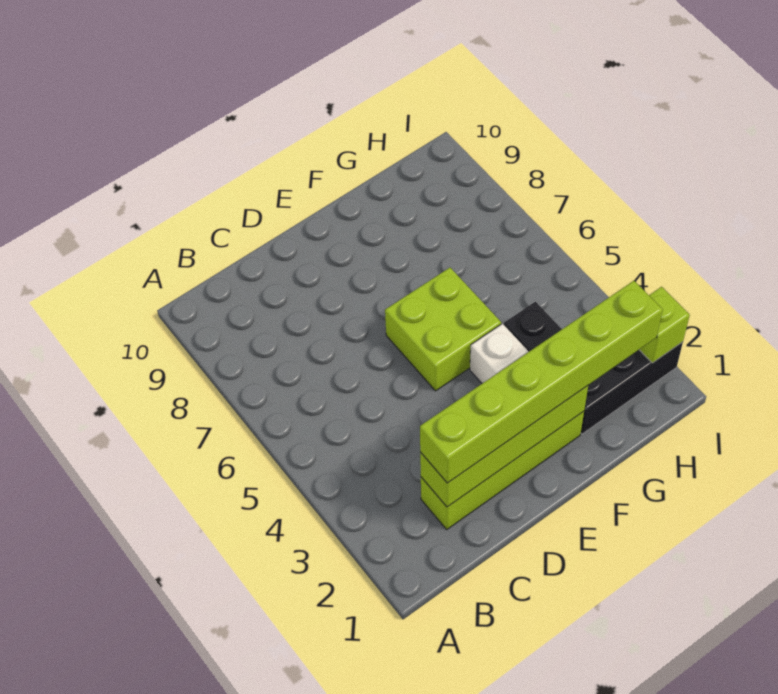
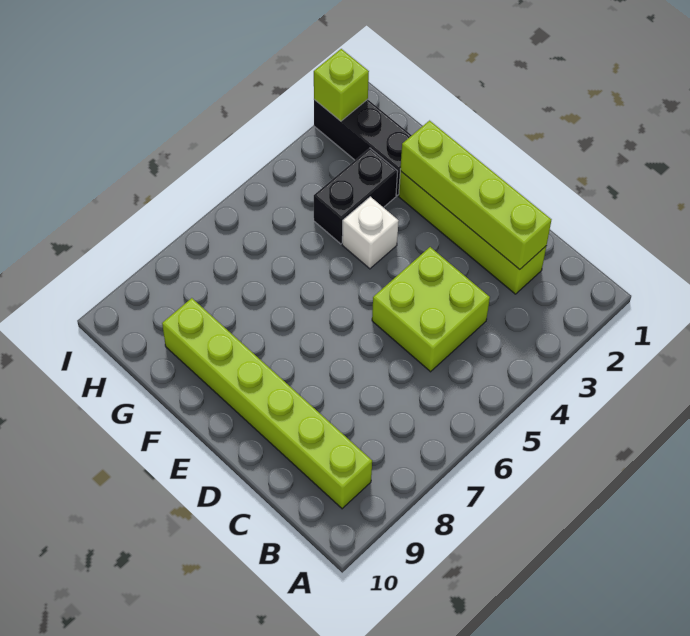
lime 1x6 brick [420,281,663,483] -> lime 1x6 brick moved to [162,298,372,509]
lime 2x2 brick [385,268,501,391] -> lime 2x2 brick moved to [372,247,490,372]

